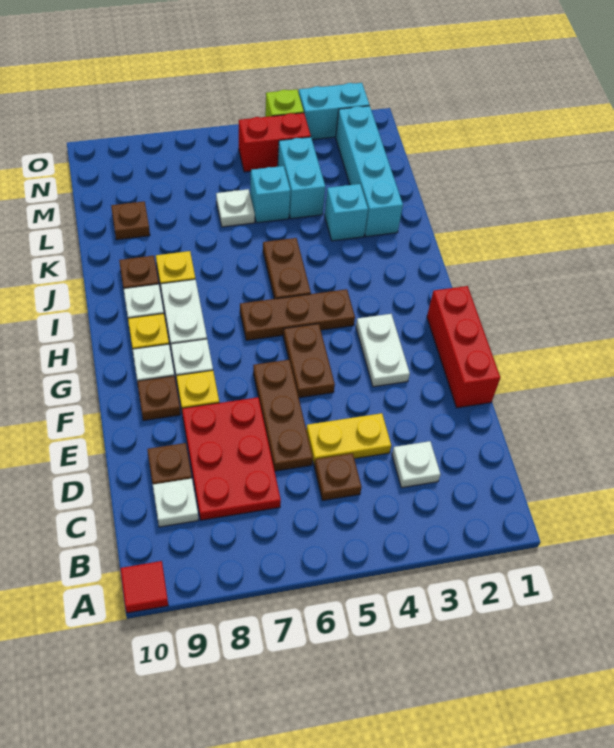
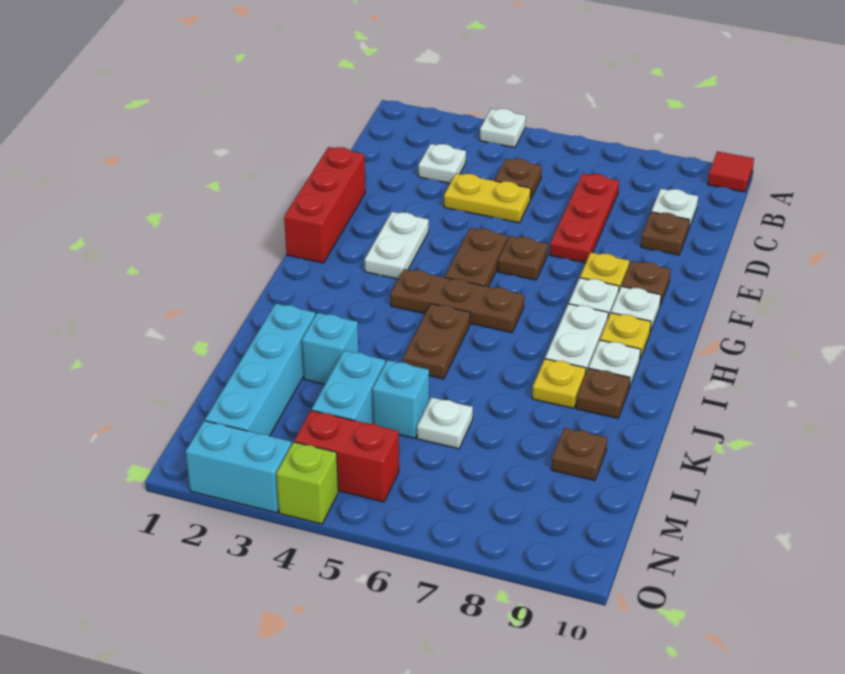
none -> white 1x1 plate [480,109,526,148]
red 2x3 plate [182,397,281,520] -> red 1x3 plate [550,173,619,263]
brown 1x3 plate [253,360,313,471] -> brown 1x1 plate [498,236,548,280]

